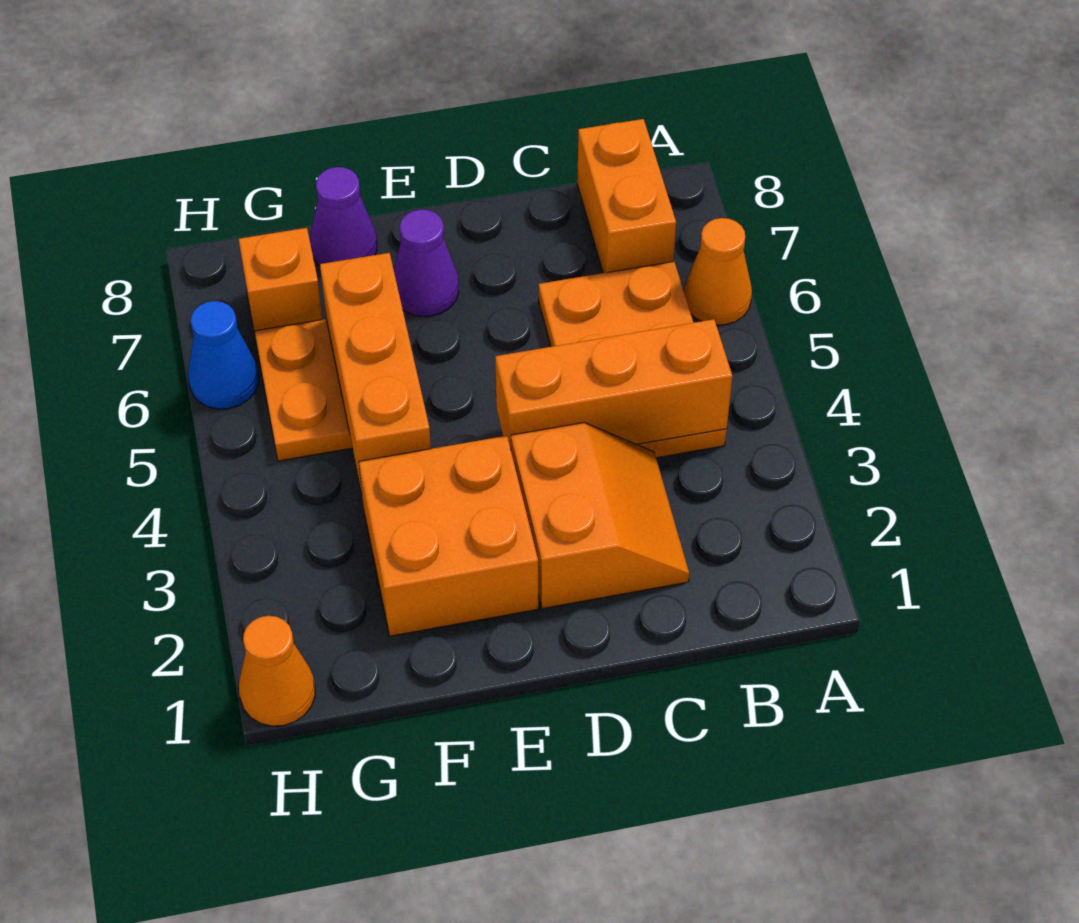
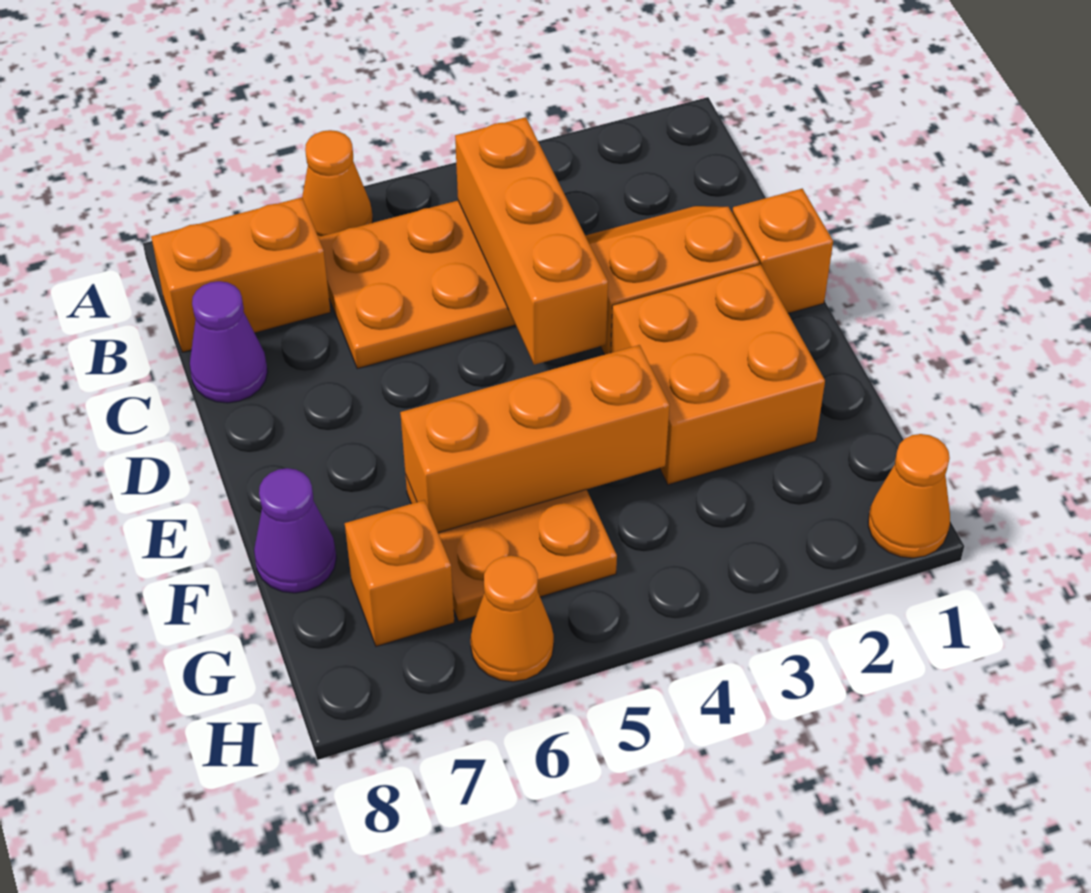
none -> orange 1x1 brick [732,189,833,313]
purple 1x1 cone [394,209,459,316] -> purple 1x1 cone moved to [190,281,268,403]
blue 1x1 cone [188,301,259,409] -> orange 1x1 cone [470,556,554,682]

